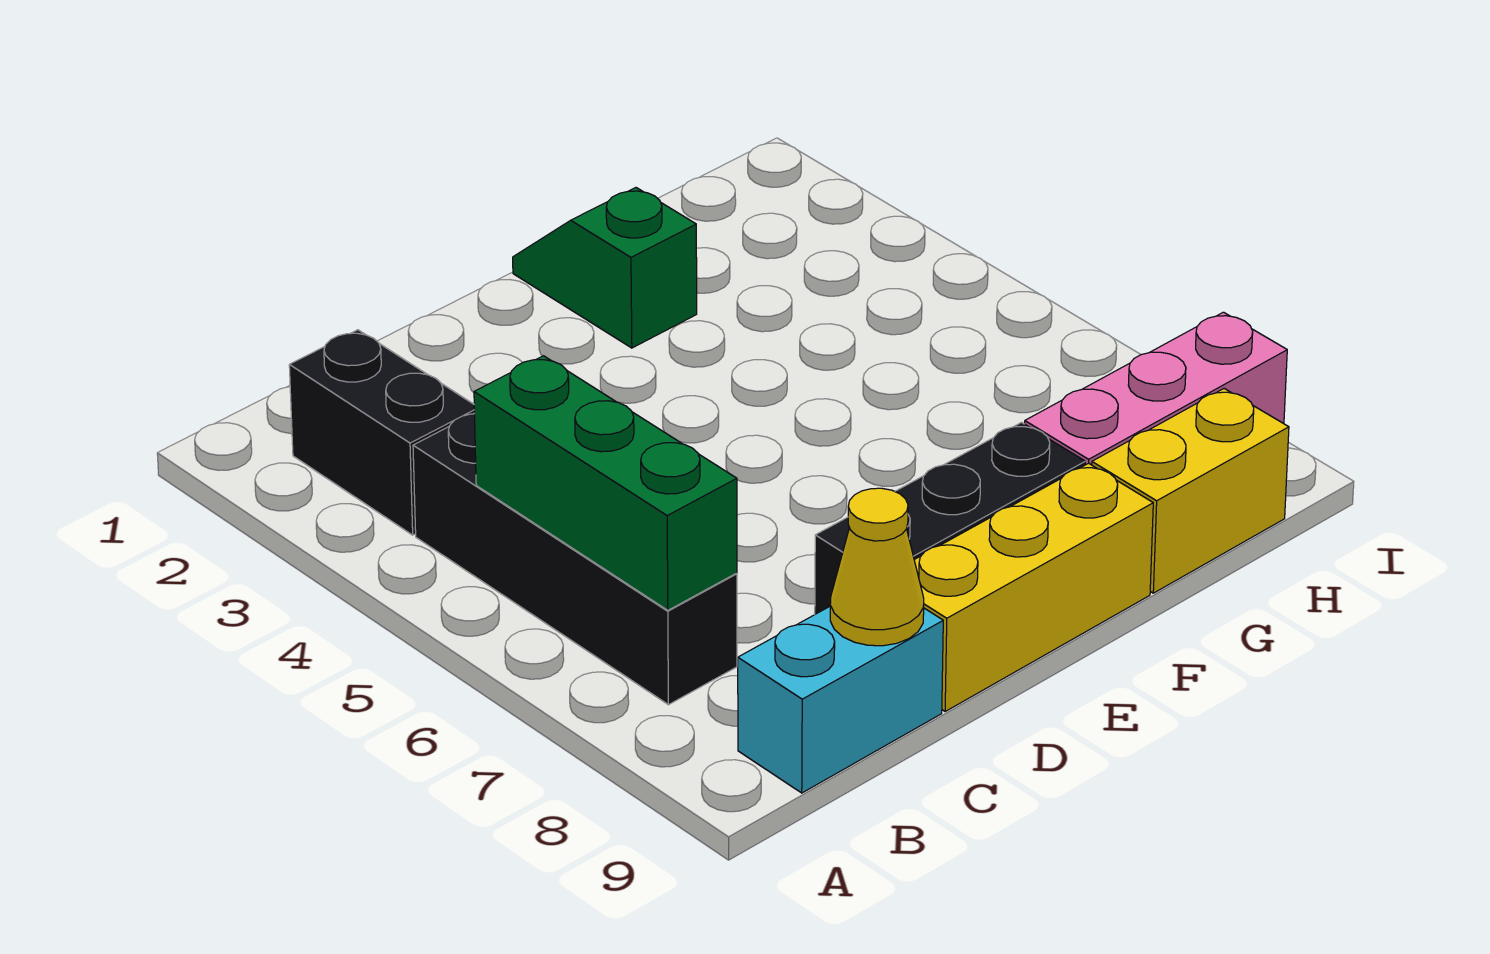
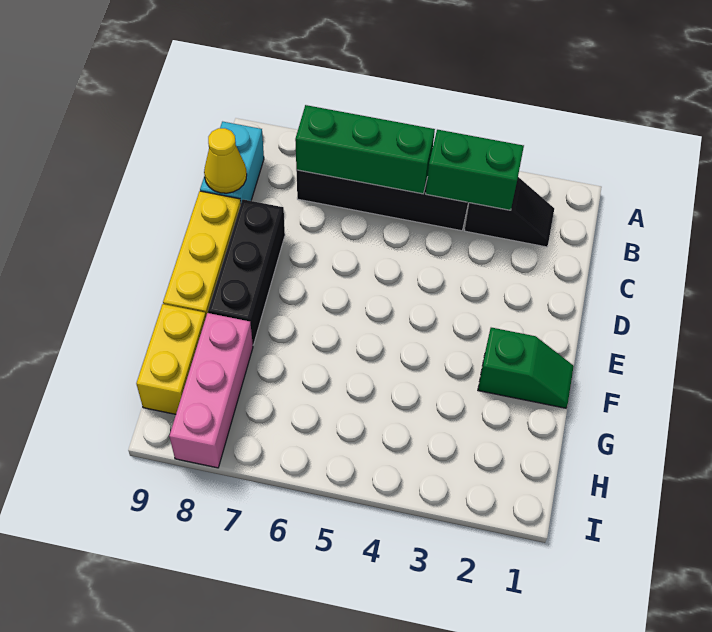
black 1x2 brick [289,330,475,535] -> black 1x2 slope [465,177,554,247]
none -> green 1x2 brick [426,130,524,210]

